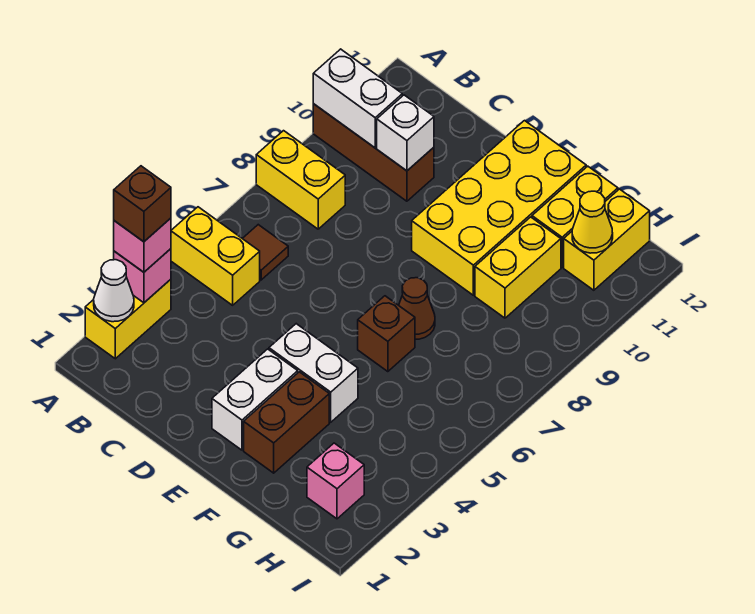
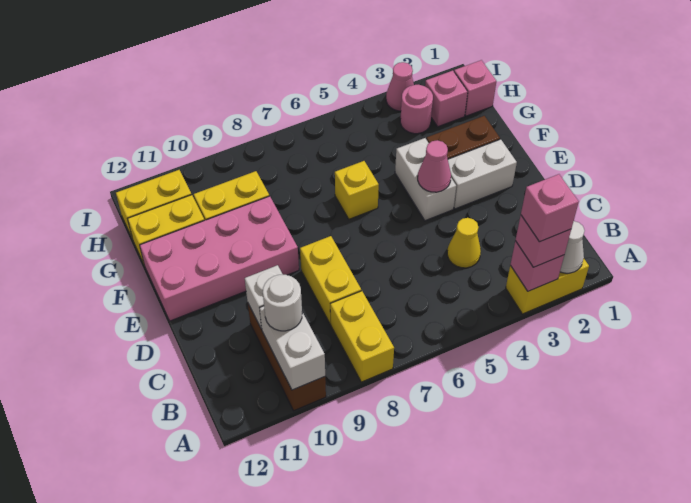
brown 1x1 brick [114,166,171,242] -> pink 1x1 brick [521,174,579,242]
yellow 1x2 brick [171,207,260,305] -> yellow 1x2 brick moved to [300,236,361,324]
brown 1x1 tile [242,225,288,280] -> none
none -> white 1x1 round brick [263,275,302,331]
none -> pink 1x1 cone [418,140,451,192]
yellow 2x4 brick [412,121,586,295] -> pink 2x4 brick [140,196,299,321]
brown 1x1 brick [358,296,415,372] -> yellow 1x1 brick [335,161,379,219]
brown 1x1 cone [399,278,435,339] -> none
none -> pink 1x1 brick [454,60,496,116]
none -> pink 1x1 round brick [400,85,433,134]
yellow 1x1 cone [572,191,613,253] -> yellow 1x1 cone moved to [447,218,481,268]
none -> pink 1x1 cone [386,62,414,111]

